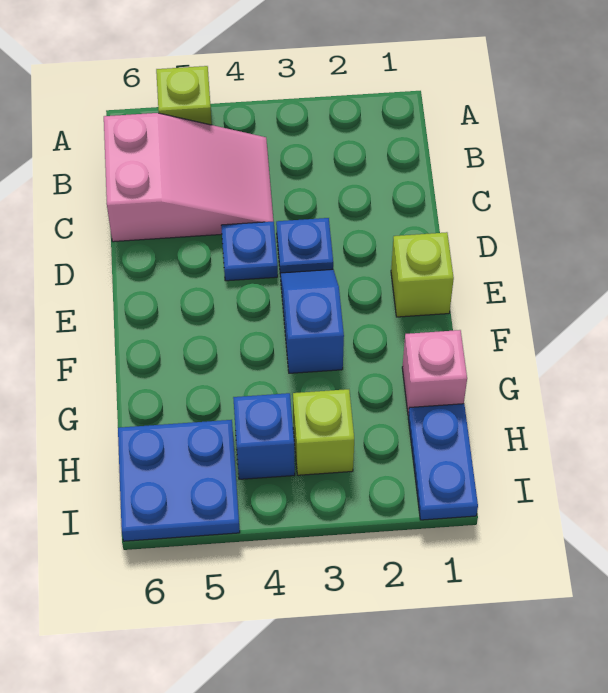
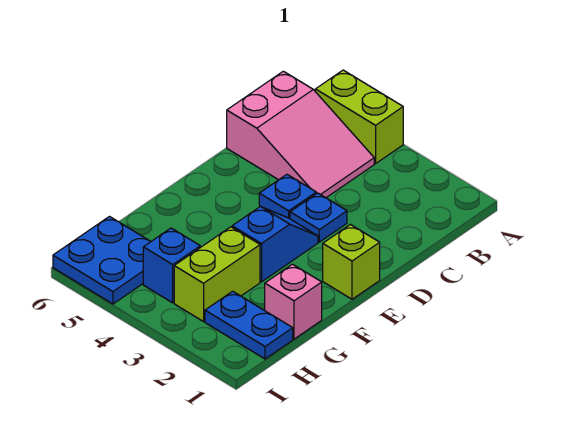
lime 1x1 brick [156,66,212,125] -> lime 1x2 brick [315,70,403,164]
blue 1x2 plate [408,404,478,520] -> blue 1x2 plate turned to [205,291,293,359]
lime 1x1 brick [293,389,354,475] -> lime 1x2 brick [174,227,260,322]

